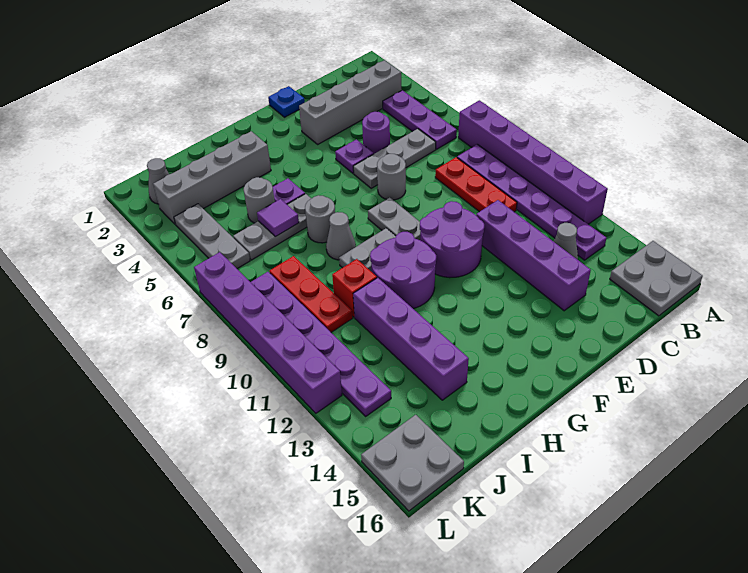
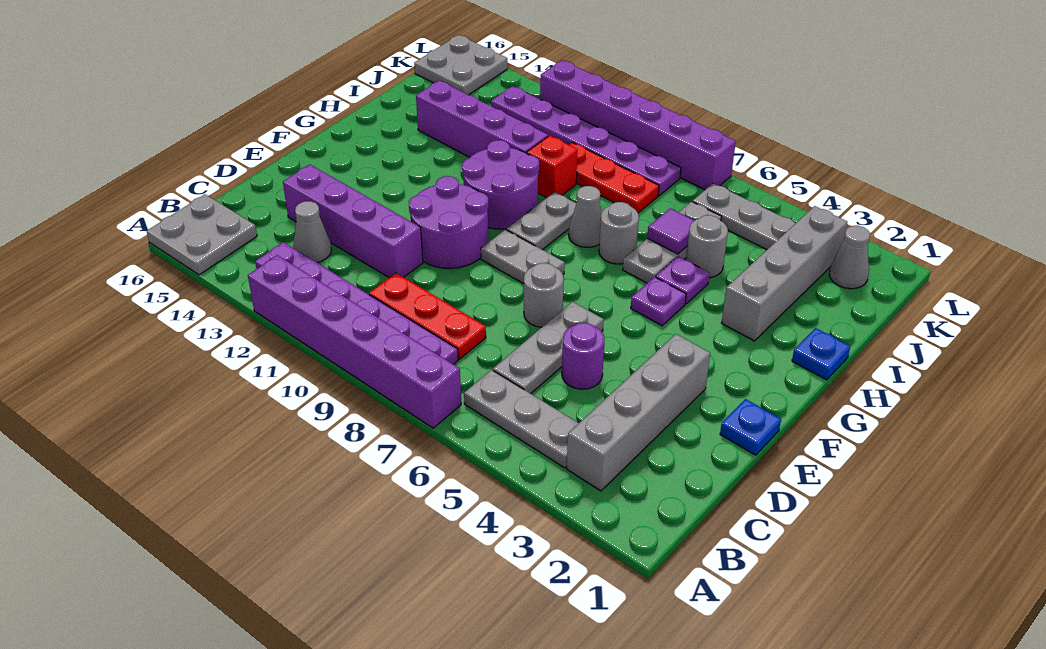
purple 1x3 plate [383,90,457,149] -> grey 1x3 plate [464,370,579,468]
purple 1x1 plate [335,139,374,173] -> purple 1x1 plate moved to [631,277,686,326]
none -> blue 1x1 plate [792,328,850,380]

